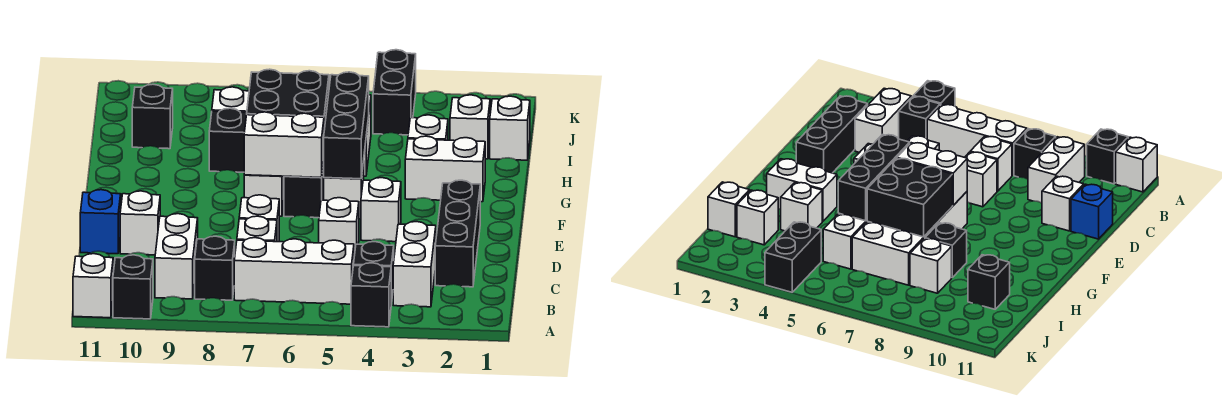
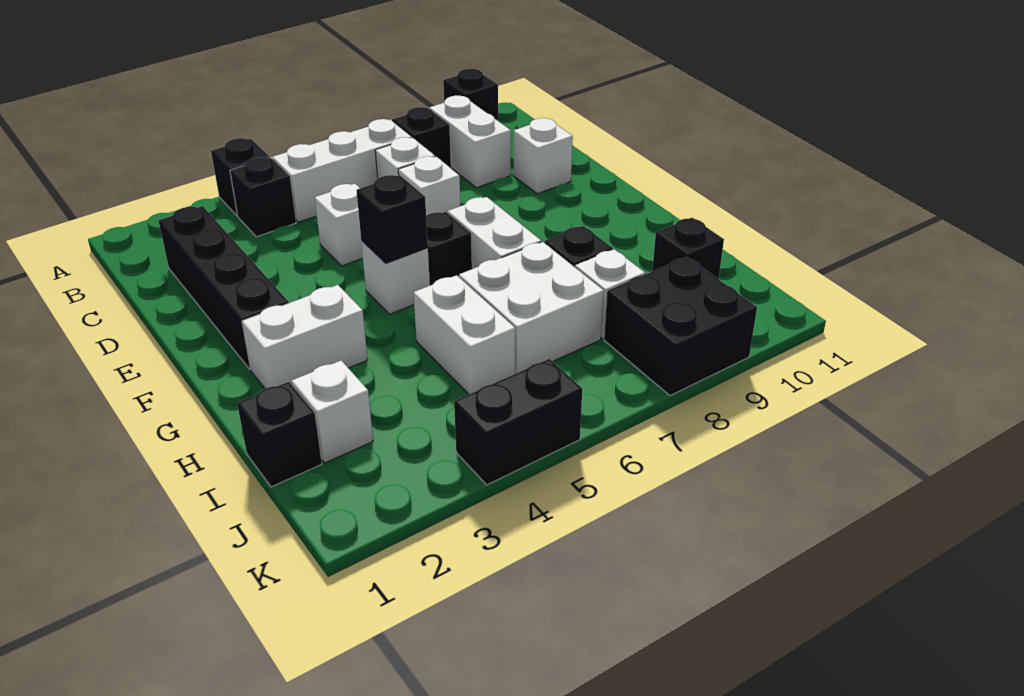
white 1x1 brick [73,254,113,318] -> none
white 1x2 brick [393,222,436,307] -> none
black 1x3 brick [435,180,480,287] -> black 1x4 brick [158,206,289,369]
blue 1x1 brick [80,190,121,254] -> none
white 1x1 brick [361,178,401,242] -> none
black 1x3 brick [323,72,369,179] -> black 1x1 brick [356,175,428,265]
white 1x2 brick [244,112,324,177] -> none
black 2x2 brick [247,69,329,130] -> black 2x2 brick moved to [604,257,757,396]
white 1x1 brick [408,115,448,140] -> none
white 1x1 brick [490,96,530,160] -> black 1x1 brick [237,382,322,487]
black 1x2 brick [373,50,416,135] -> black 1x2 brick turned to [454,359,582,485]

